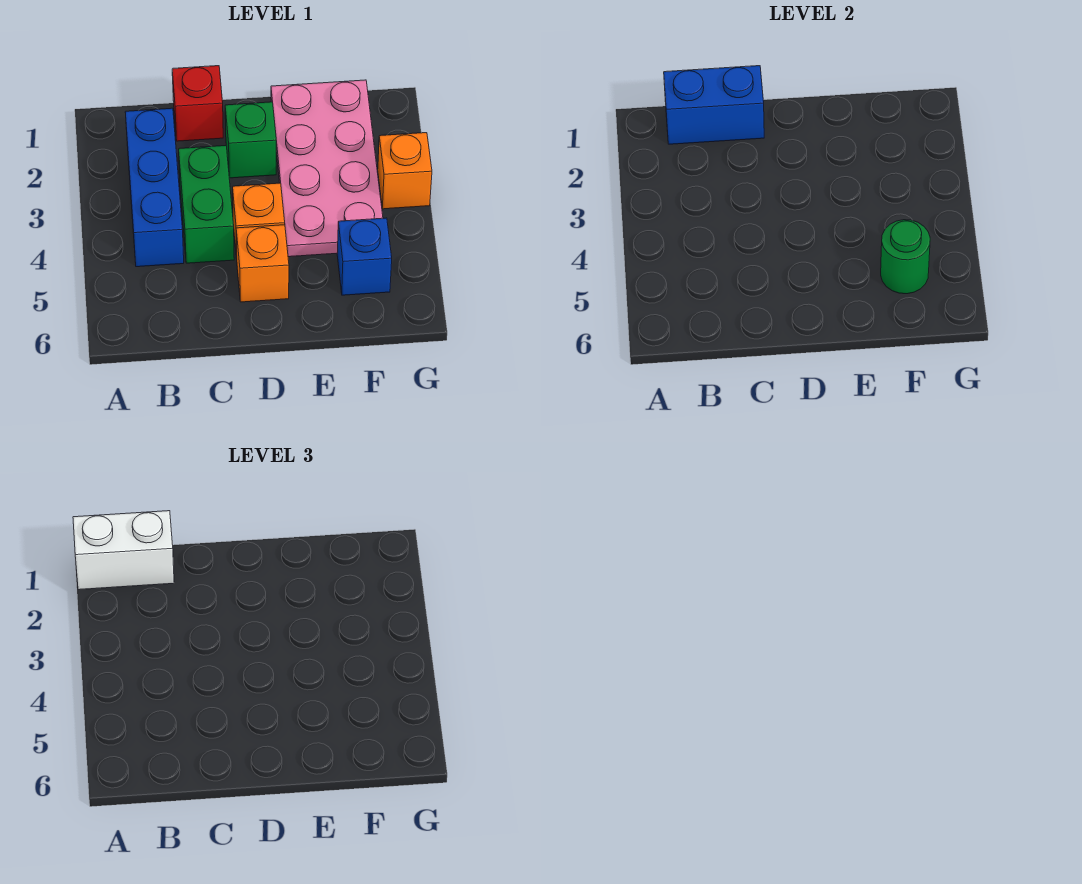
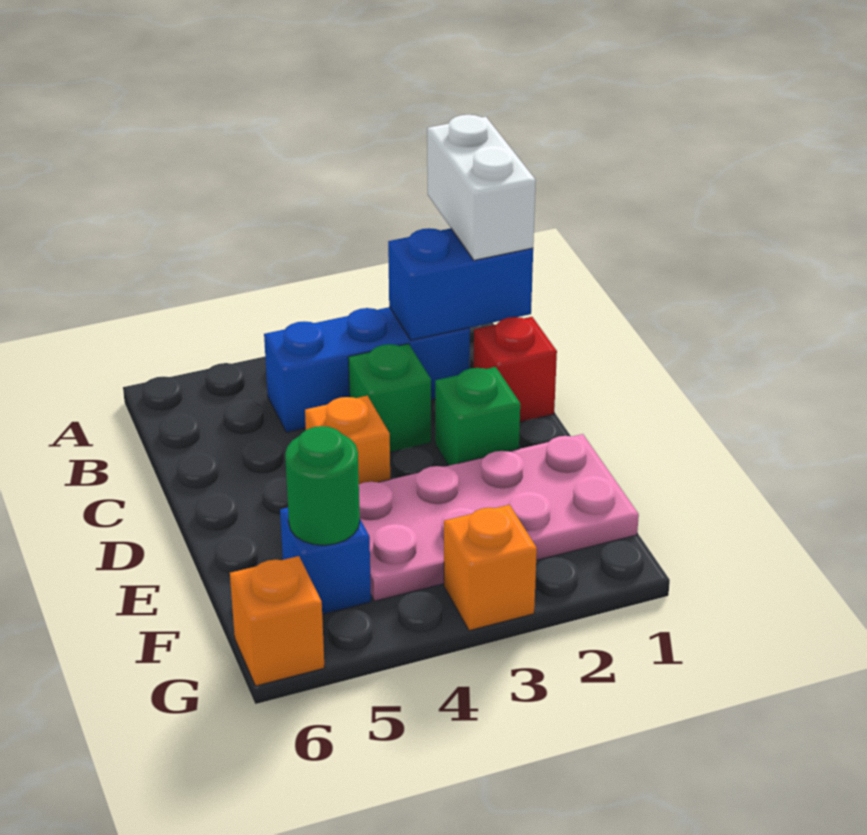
blue 1x2 brick [664,66,764,144] -> blue 1x2 brick turned to [388,228,533,340]
green 1x2 brick [179,146,234,263] -> green 1x1 brick [348,344,431,452]
orange 1x1 brick [236,225,289,302] -> orange 1x1 brick moved to [230,556,325,686]

